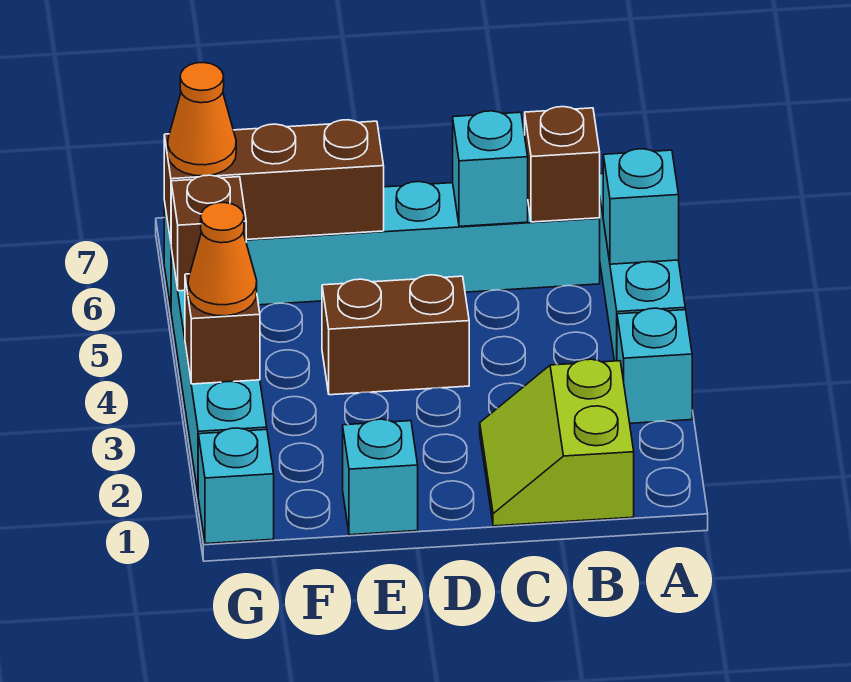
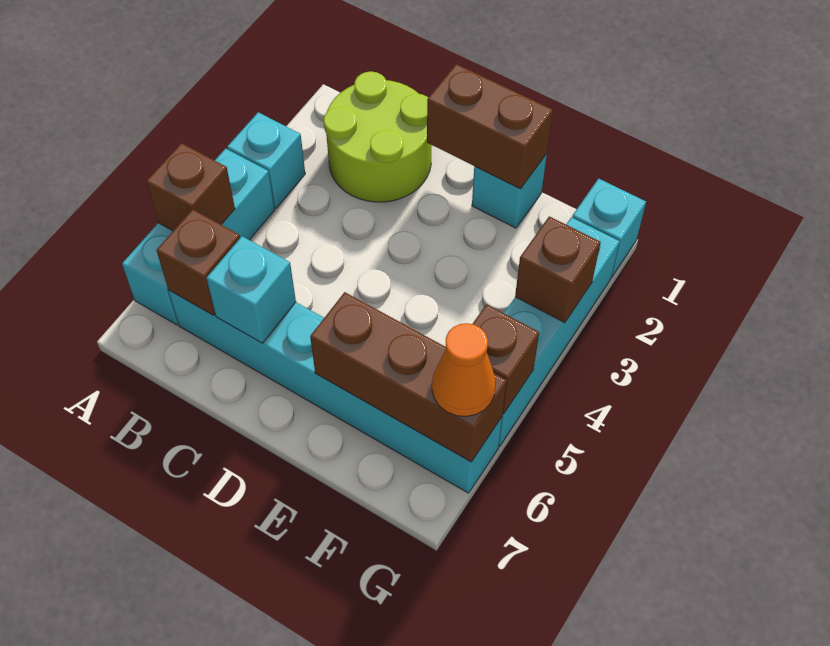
cyan 1x1 brick [603,149,679,264] -> brown 1x1 brick [146,143,235,231]
lime 2x2 slope [480,359,634,526] -> lime 2x2 round brick [324,71,432,202]
brown 1x2 brick [322,275,469,395] -> brown 1x2 brick moved to [427,64,553,189]
orange 1x1 cone [188,203,257,316] -> none

